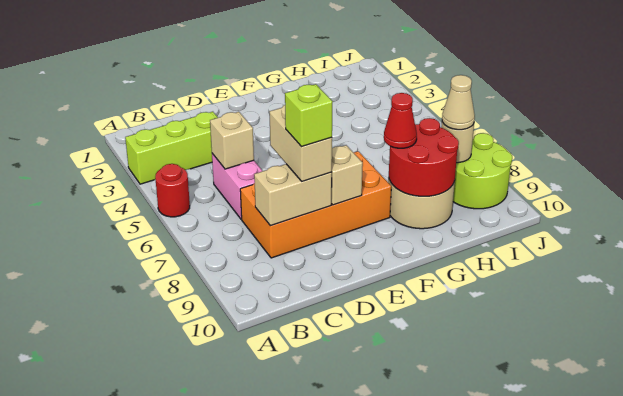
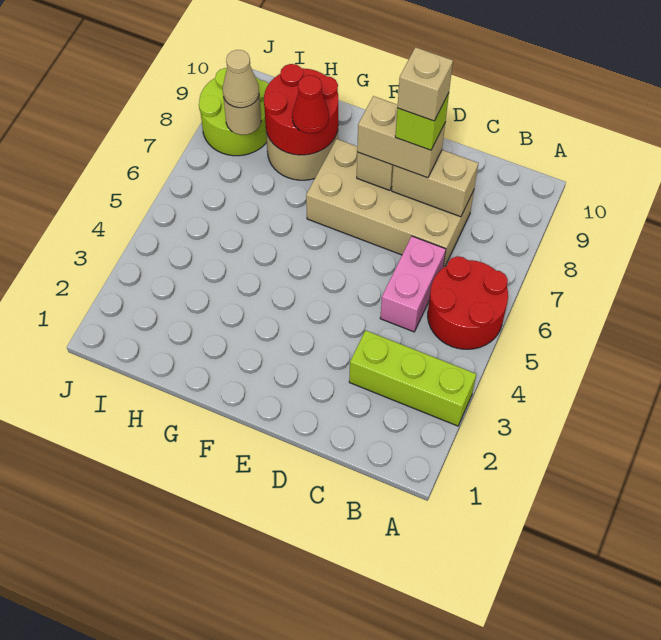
red 1x1 round brick [155,164,190,217] -> red 2x2 round brick [428,256,508,349]
tan 1x1 brick [210,112,254,169] -> tan 1x1 brick moved to [397,47,453,121]
orange 2x4 brick [240,151,391,258] -> tan 2x4 brick [306,139,474,267]
tan 1x2 brick [270,105,332,181] -> tan 1x2 brick turned to [357,96,445,178]

